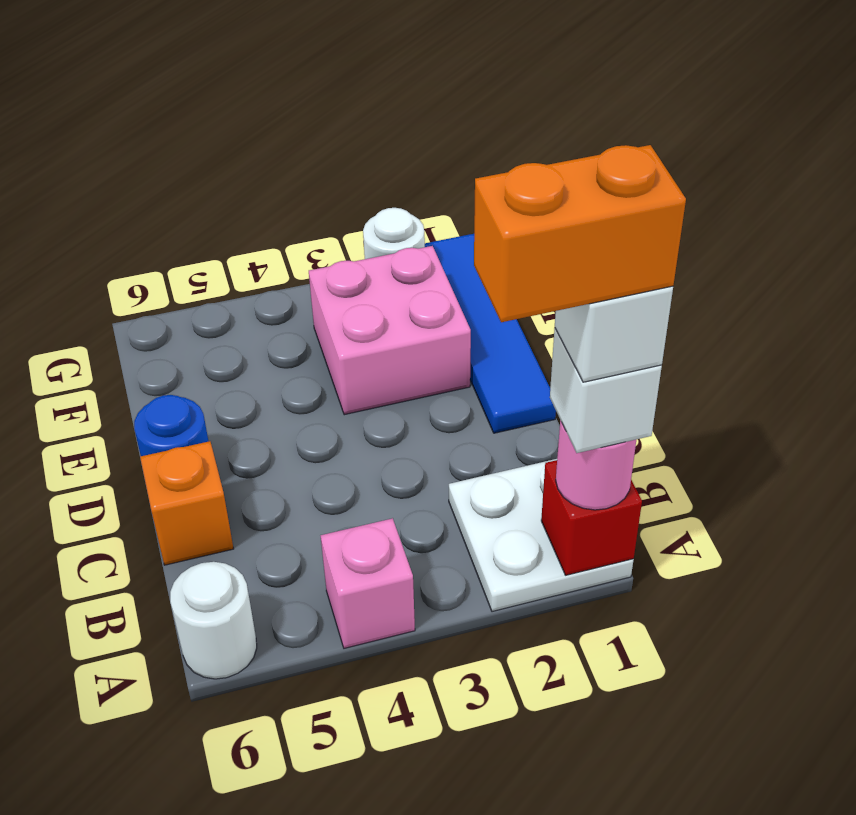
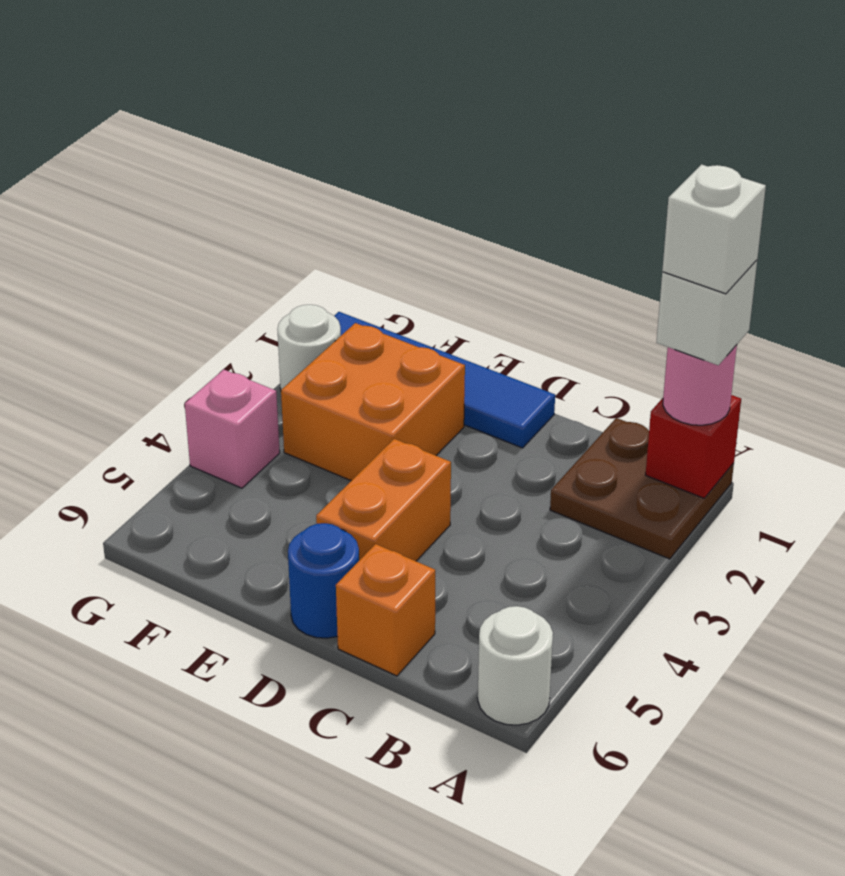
white 2x2 plate [449,459,634,612] -> brown 2x2 plate [550,418,734,559]
orange 1x2 brick [474,145,686,322] -> orange 1x2 brick moved to [316,439,451,561]
pink 1x1 brick [321,518,415,648] -> pink 1x1 brick moved to [185,369,280,488]
pink 2x2 brick [309,246,471,415] -> orange 2x2 brick [281,323,465,481]

